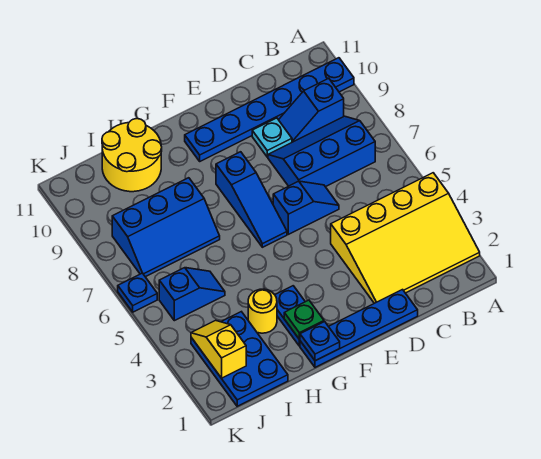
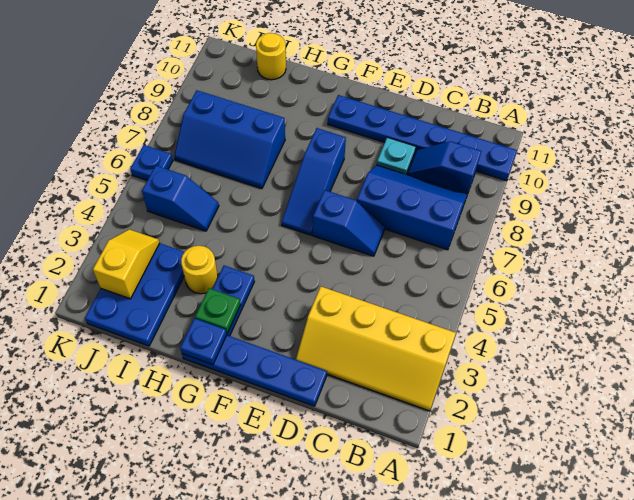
yellow 3x4 slope [331,173,480,303] -> yellow 2x4 slope [296,287,456,411]
yellow 2x2 round brick [102,119,162,192] -> yellow 1x1 round brick [256,33,286,80]

